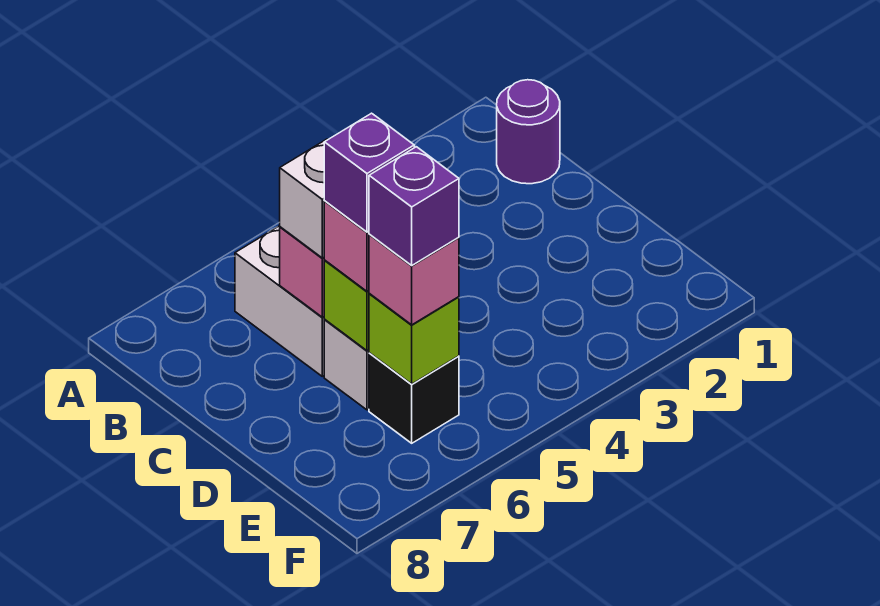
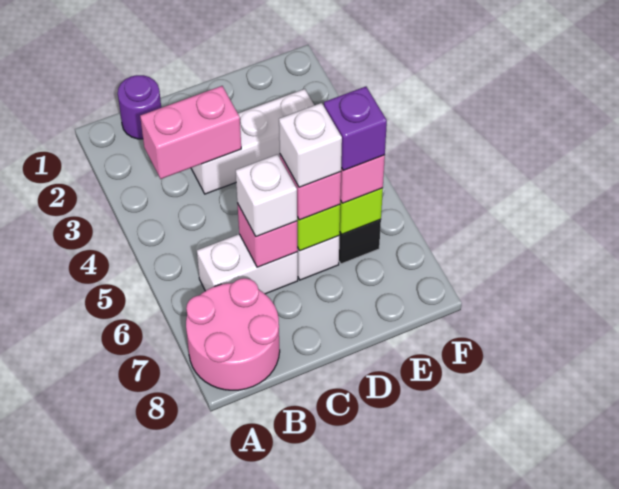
none -> pink 2x2 round brick [186,278,280,390]
none -> pink 1x2 brick [140,86,241,179]
none -> white 1x3 brick [191,89,314,194]
purple 1x1 brick [324,113,414,232] -> white 1x1 brick [279,103,342,187]

